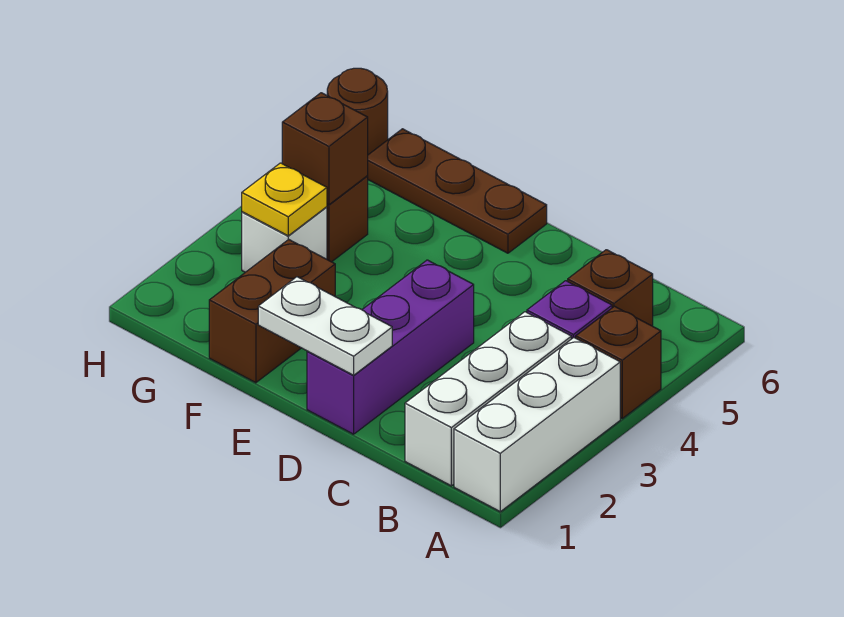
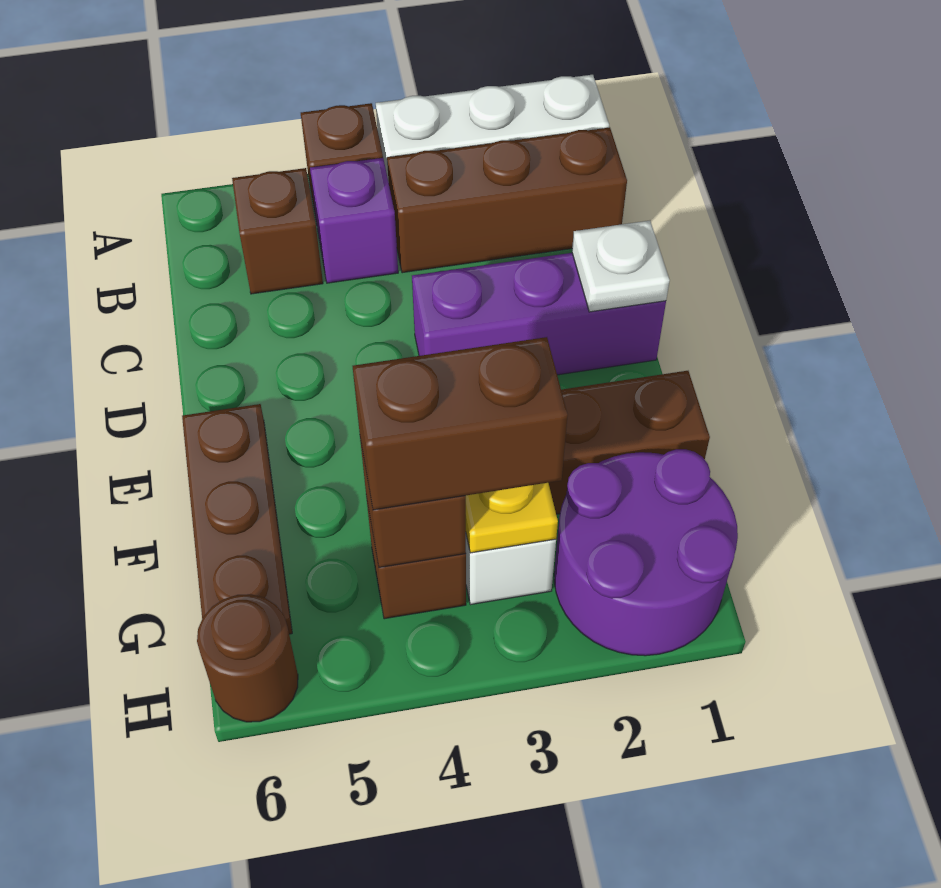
white 1x3 brick [405,312,571,486] -> brown 1x3 brick [387,127,627,273]
white 1x2 plate [258,277,392,375] -> white 1x1 plate [572,221,670,312]
none -> purple 2x2 round brick [554,449,738,656]
none -> brown 1x2 brick [353,337,568,510]

